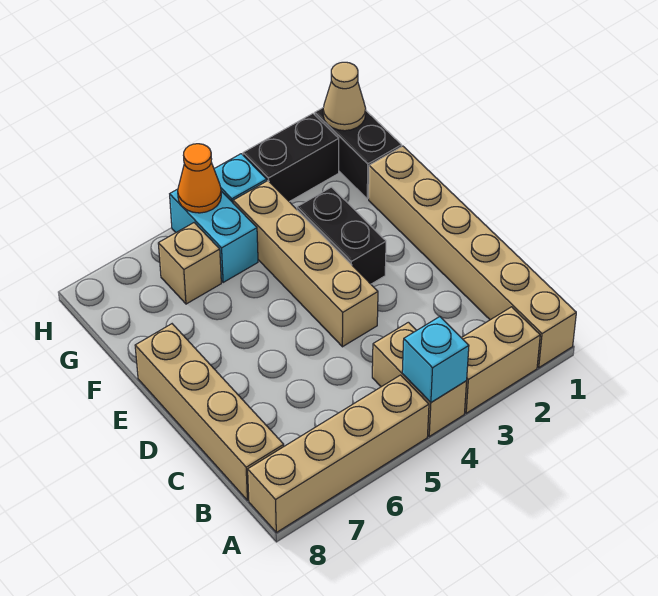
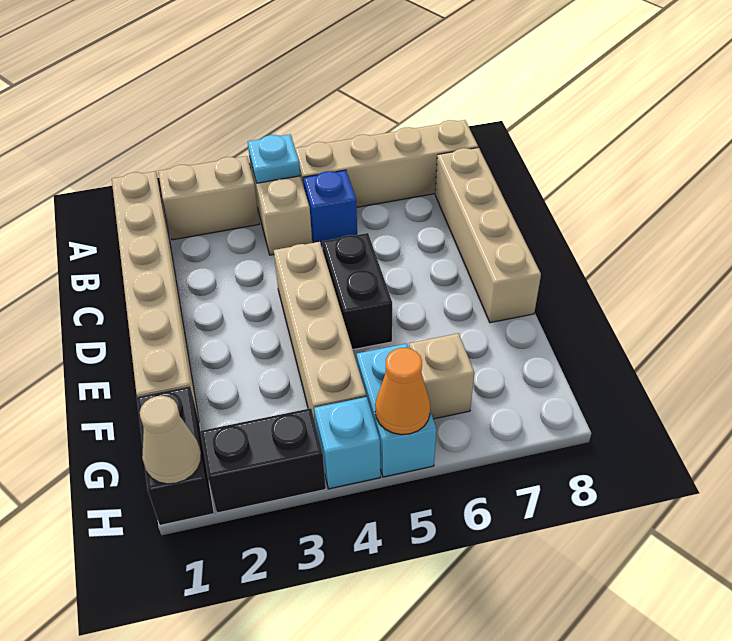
cyan 1x1 brick [402,317,469,402] -> cyan 1x1 plate [248,134,300,183]
none -> blue 1x1 brick [303,170,357,246]
black 1x2 brick [297,187,386,284] -> black 1x2 brick moved to [322,233,392,350]

